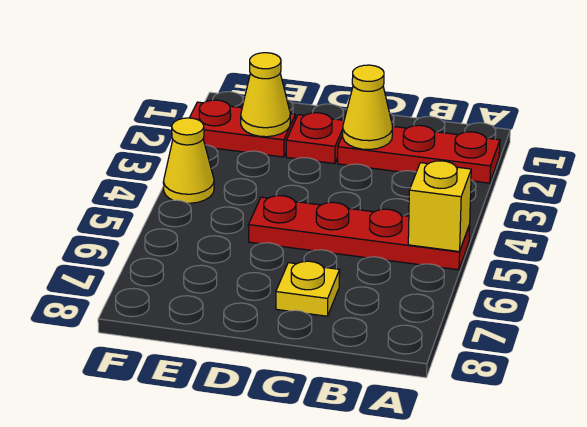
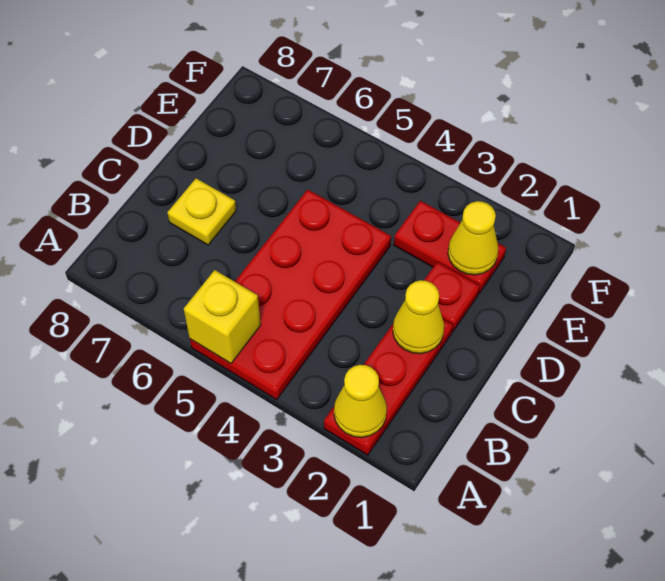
red 1x4 plate [248,196,470,270] -> red 2x4 plate [190,190,391,400]
red 1x2 plate [190,100,295,157] -> red 1x2 plate turned to [394,201,506,293]
yellow 1x1 cone [163,118,214,203] -> yellow 1x1 cone moved to [334,365,387,437]

